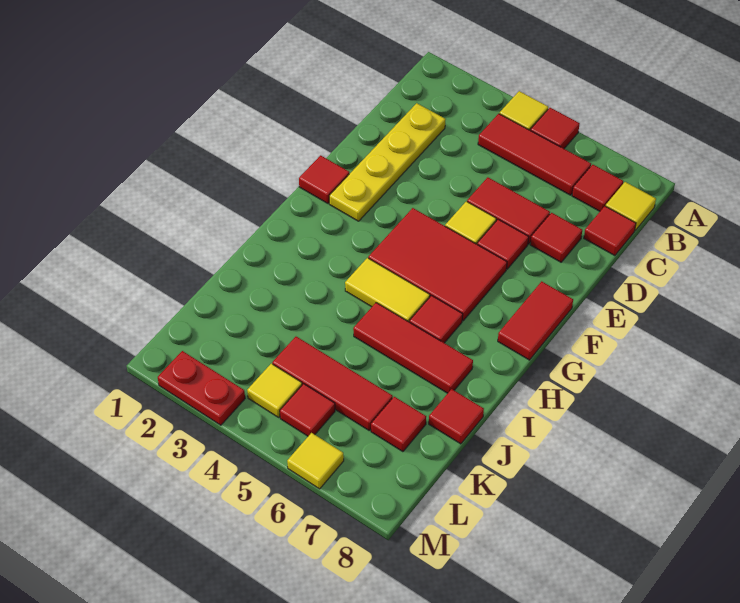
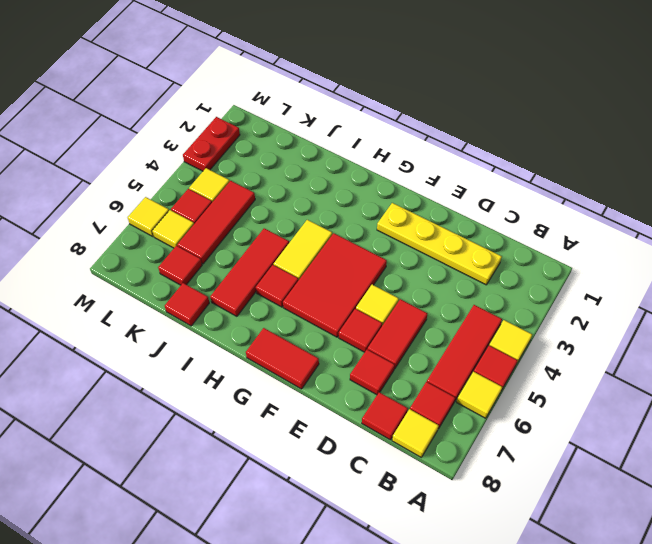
none -> yellow 1x1 tile [457,372,502,418]
red 1x1 tile [299,155,349,203] -> none
none -> yellow 1x1 tile [152,210,194,248]

